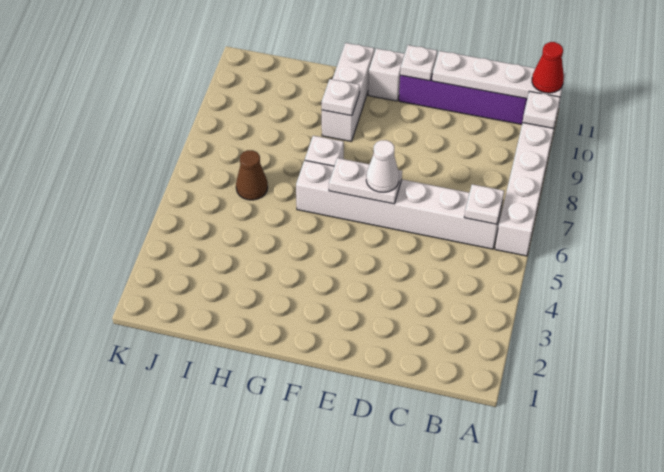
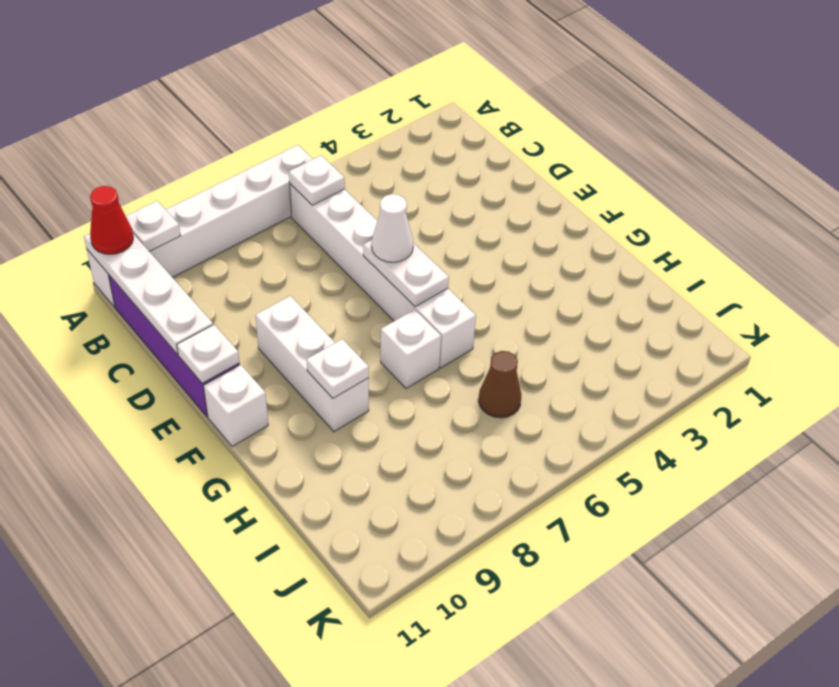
white 1x3 brick [322,43,374,141] -> white 1x3 brick turned to [255,296,369,431]

